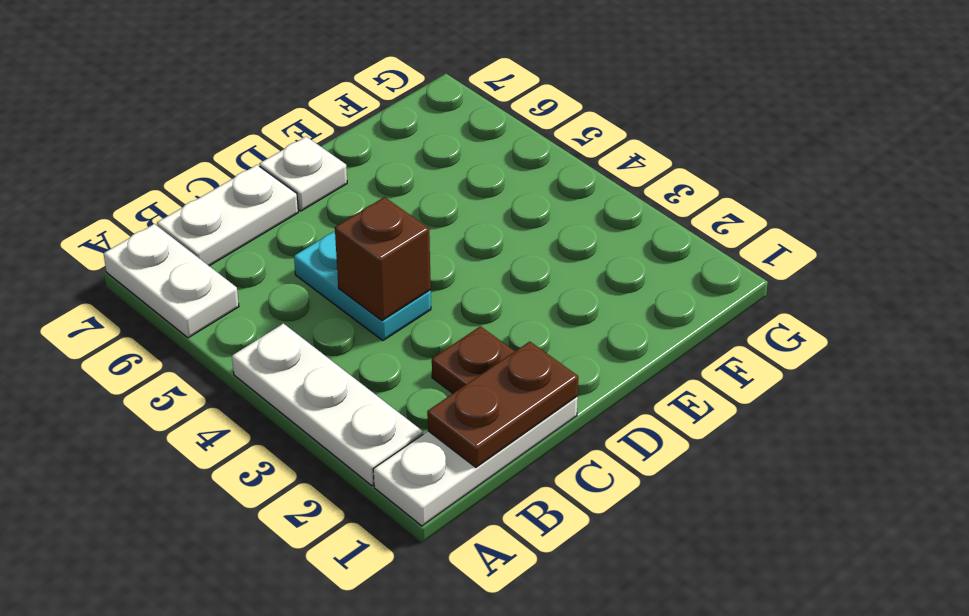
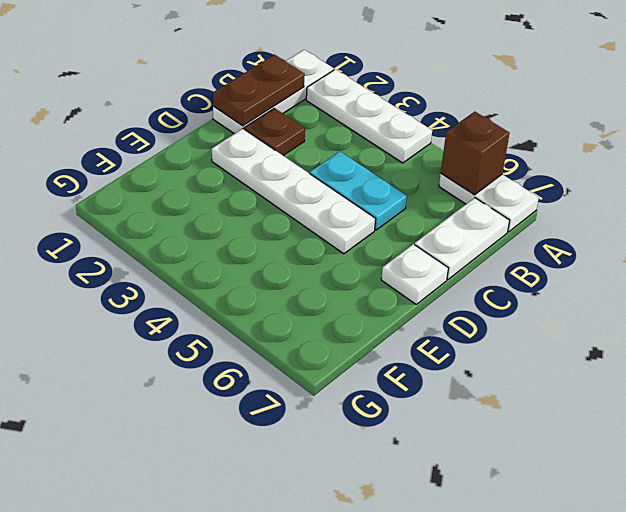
brown 1x1 brick [335,197,431,321] -> brown 1x1 brick moved to [441,112,510,195]
none -> white 1x4 plate [212,129,376,254]

